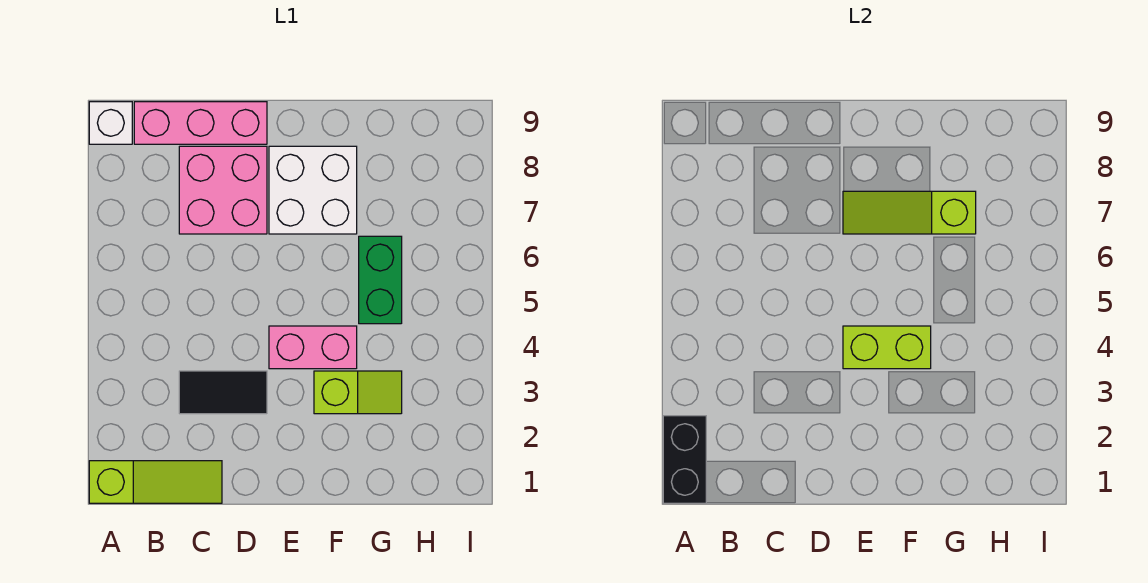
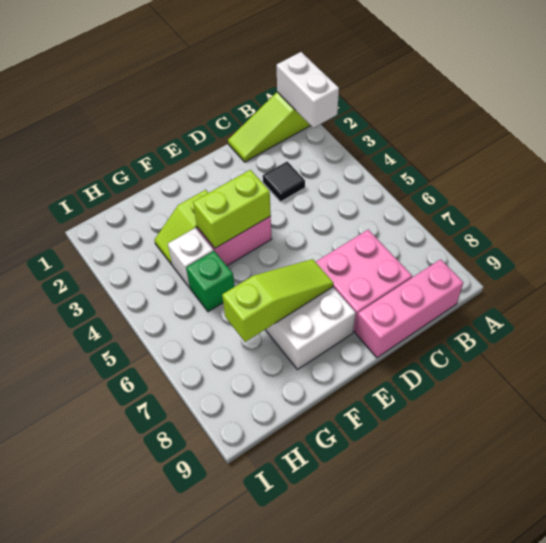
black 1x2 brick [663,416,706,503] -> white 1x2 brick [277,52,339,128]
white 1x1 brick [89,102,132,144] -> white 1x1 brick moved to [168,228,214,288]
black 1x2 tile [179,371,267,414] -> black 1x1 tile [263,162,305,202]
green 1x2 brick [359,236,402,324] -> green 1x1 brick [186,251,234,312]

